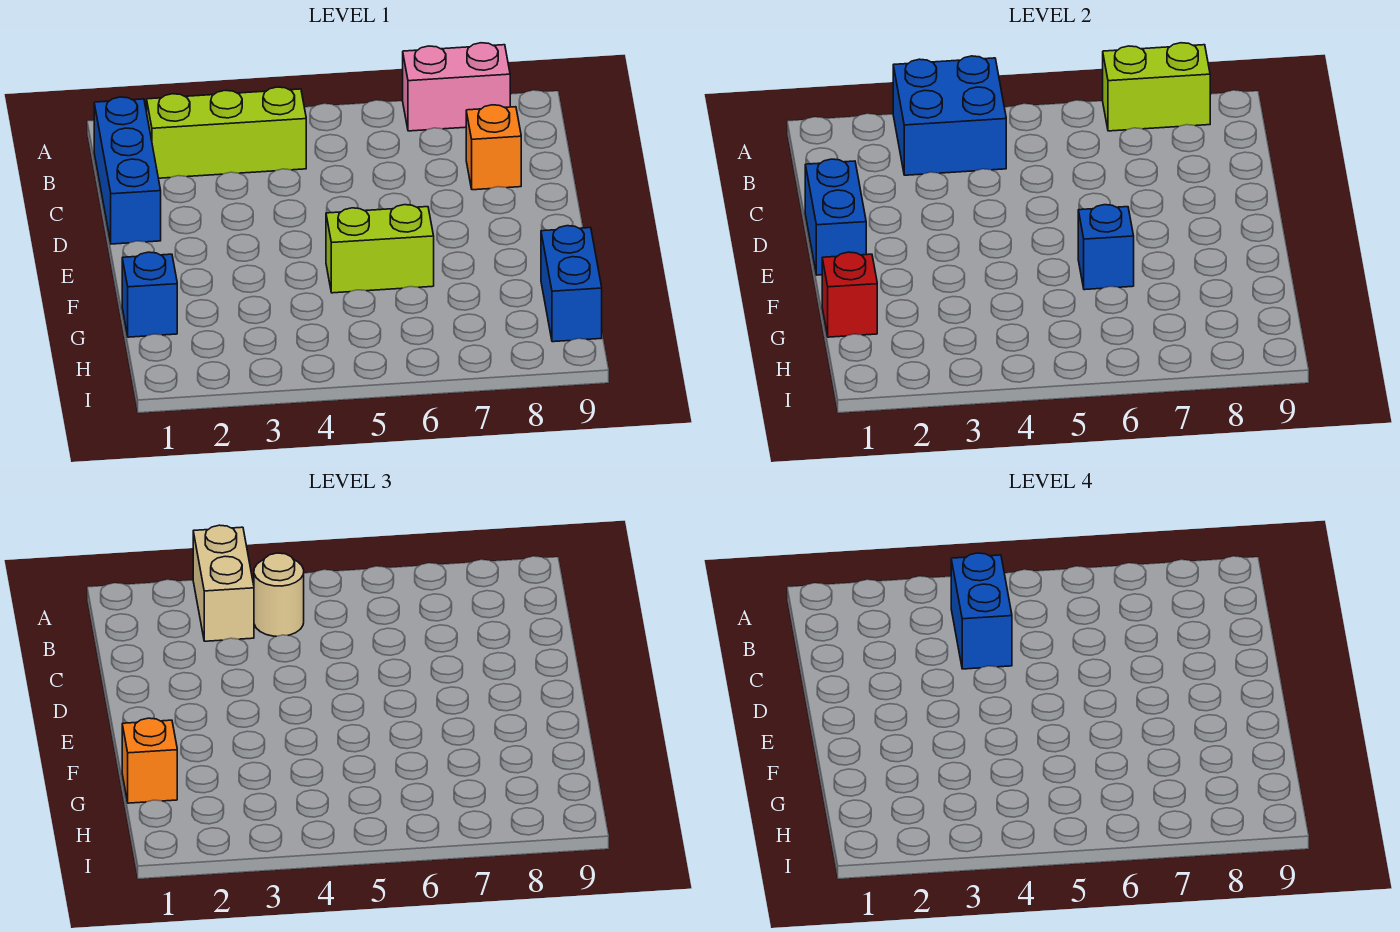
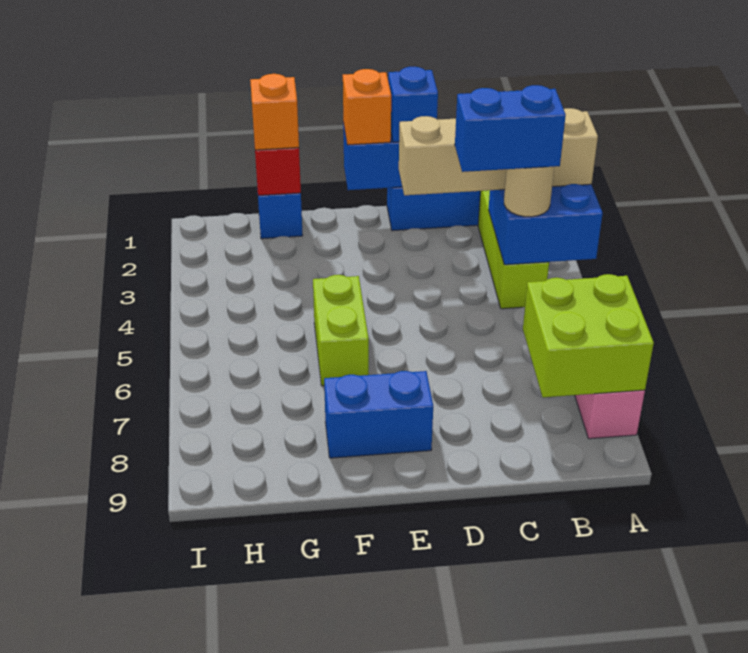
tan 1x2 brick [193,525,254,641] -> tan 1x4 brick [399,108,598,195]
lime 1x2 brick [1103,43,1210,131] -> lime 2x2 brick [523,274,654,397]
orange 1x1 brick [466,105,521,190] -> orange 1x1 brick moved to [343,69,391,145]
blue 1x1 brick [1078,205,1134,290] -> blue 1x1 brick moved to [388,67,438,142]
blue 1x2 brick [541,226,602,342] -> blue 1x2 brick moved to [324,371,433,458]

